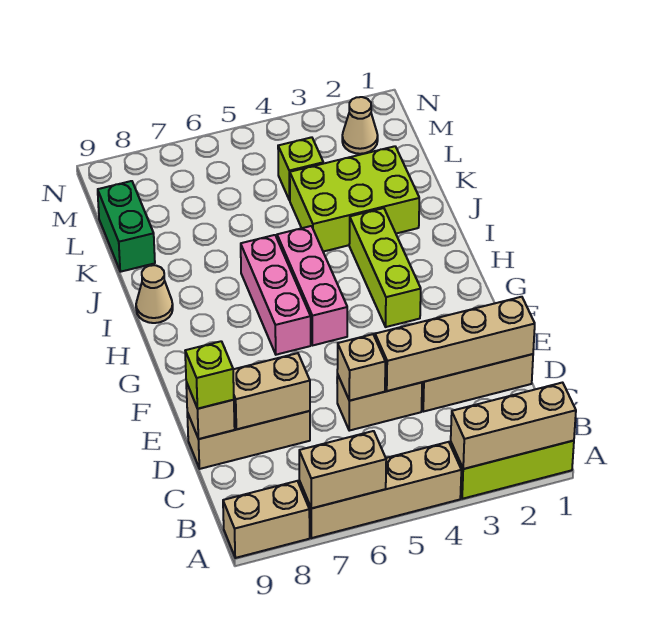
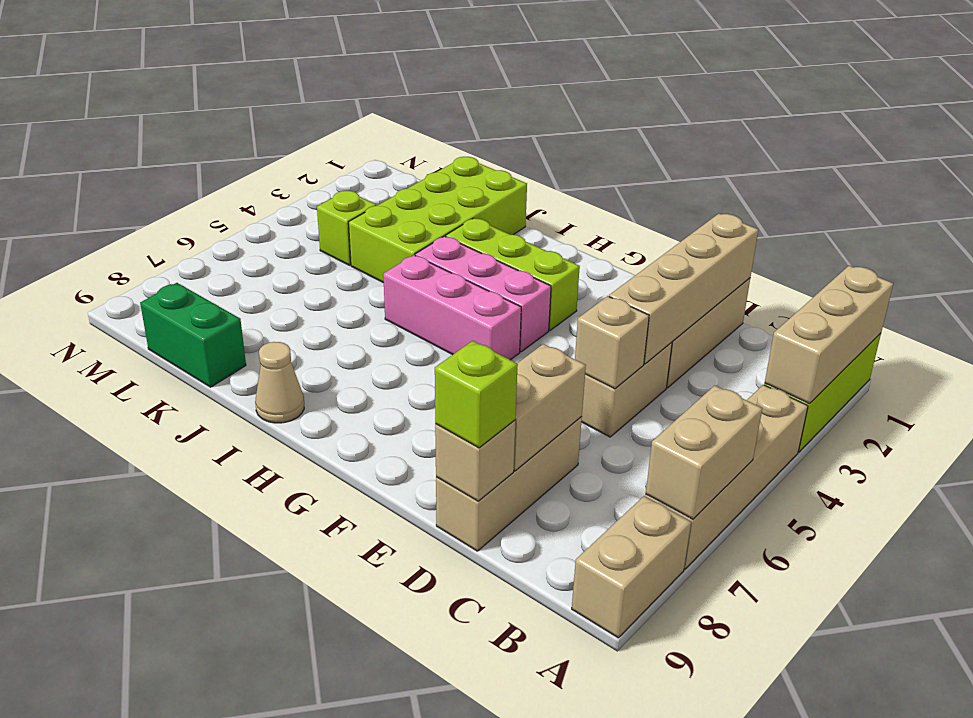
pink 1x3 brick [241,235,311,355] -> pink 1x3 brick moved to [415,236,551,352]
lime 2x3 brick [290,146,419,252] -> lime 2x4 brick [349,157,527,283]
tan 1x1 cone [342,97,378,154] -> none

